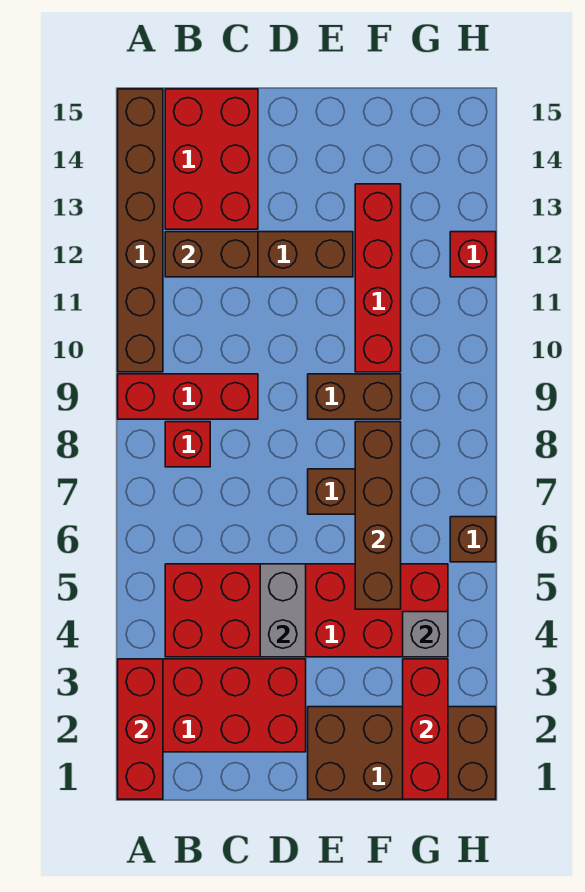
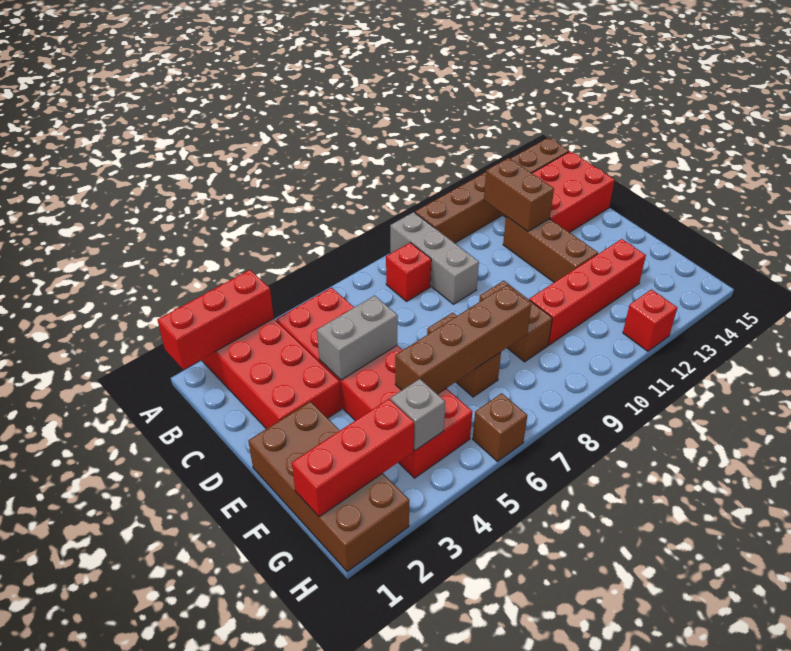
red 1x3 brick [118,374,258,419] -> grey 1x3 brick [390,212,479,304]

